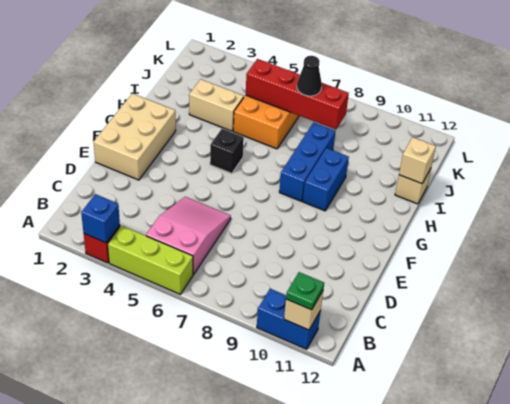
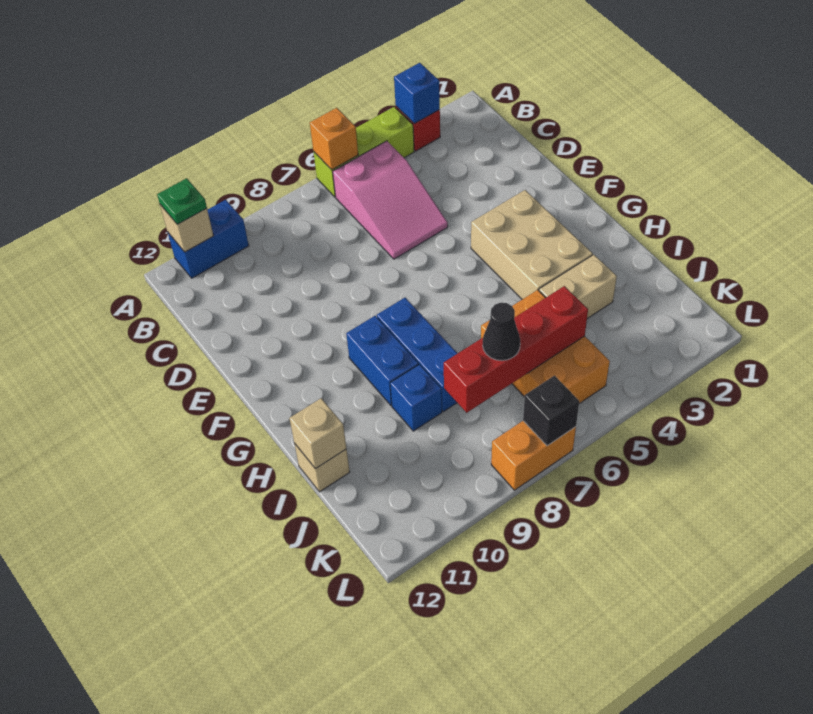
none -> orange 1x1 brick [310,108,358,170]
tan 2x3 brick [94,93,176,180] -> tan 2x3 brick moved to [471,190,593,299]
black 1x1 brick [210,129,244,173] -> black 1x1 brick moved to [523,376,579,446]
none -> blue 1x1 brick [390,364,442,431]
none -> orange 1x2 brick [491,421,576,490]

